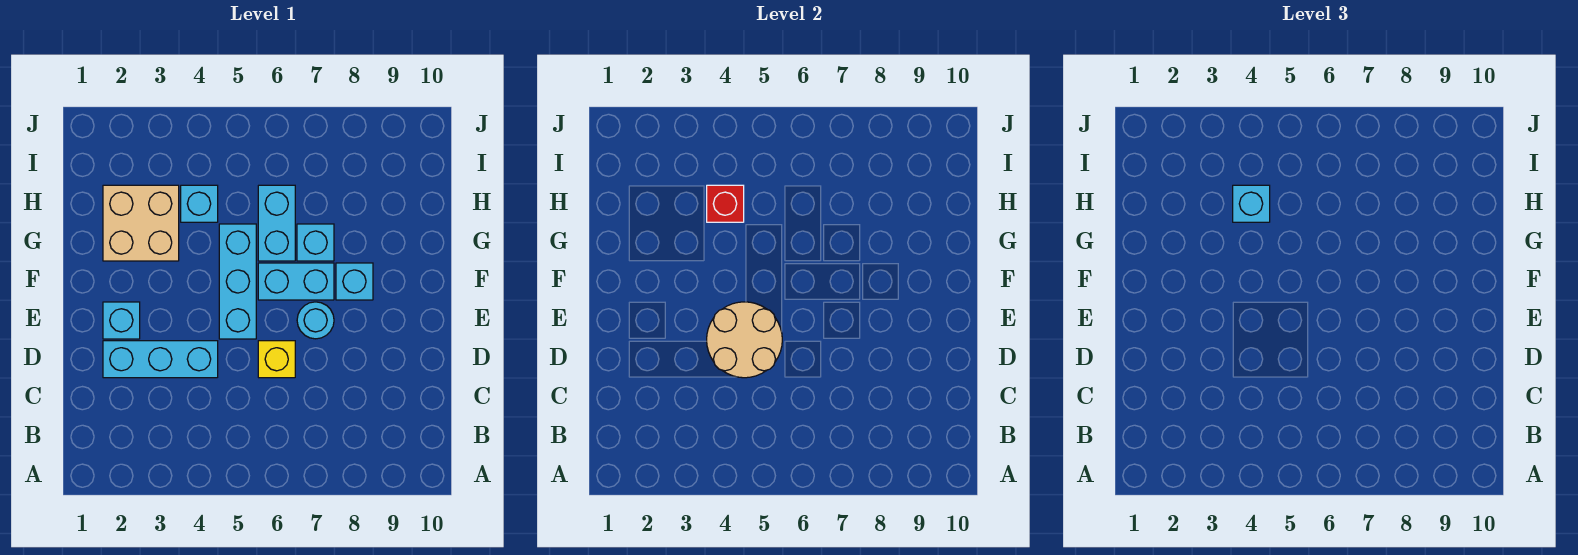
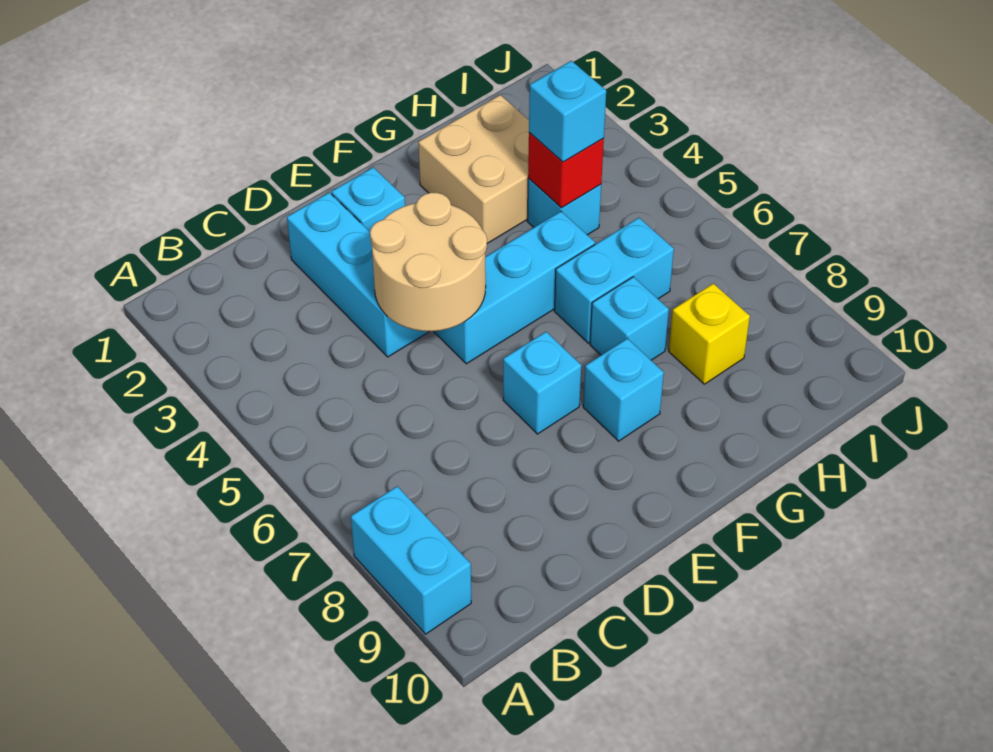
yellow 1x1 brick [258,341,295,378] -> yellow 1x1 brick moved to [669,284,750,384]
cyan 1x1 round brick [297,302,334,339] -> cyan 1x1 brick [503,332,581,434]
cyan 1x2 brick [258,263,334,300] -> cyan 1x2 brick moved to [351,486,471,634]

